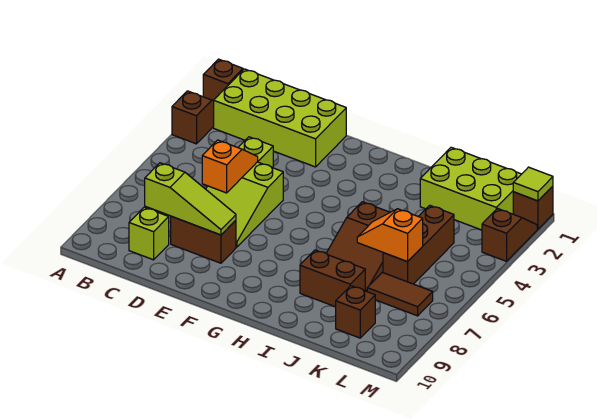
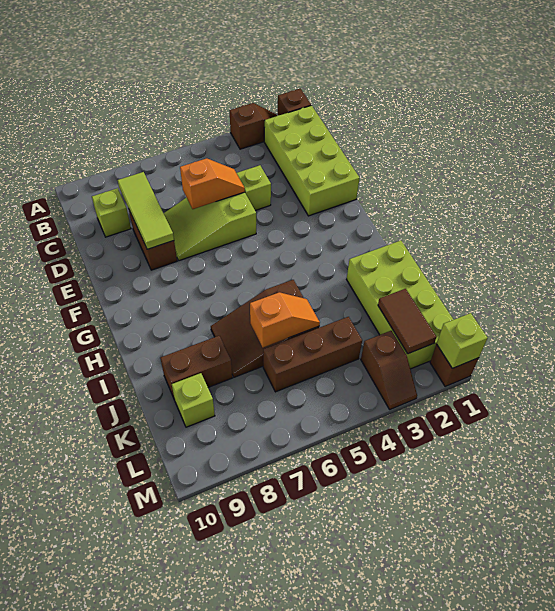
lime 1x3 slope [145,163,236,235] -> lime 1x3 tile [118,172,174,249]
brown 1x2 brick [300,250,365,307] -> brown 1x2 brick turned to [160,336,232,400]
lime 2x3 brick [420,147,521,230] -> lime 2x4 brick [346,240,454,369]
orange 1x2 slope [357,209,423,262] -> orange 1x2 slope turned to [250,292,320,347]
brown 1x2 tile [367,272,433,316] -> brown 1x2 tile moved to [378,289,436,354]
brown 1x1 brick [336,286,375,338] -> lime 1x1 brick [172,373,215,427]
lime 1x1 tile [513,167,553,201] -> lime 1x1 brick [437,313,488,368]
brown 1x2 slope [482,209,537,261] -> brown 1x2 slope turned to [361,331,417,409]

